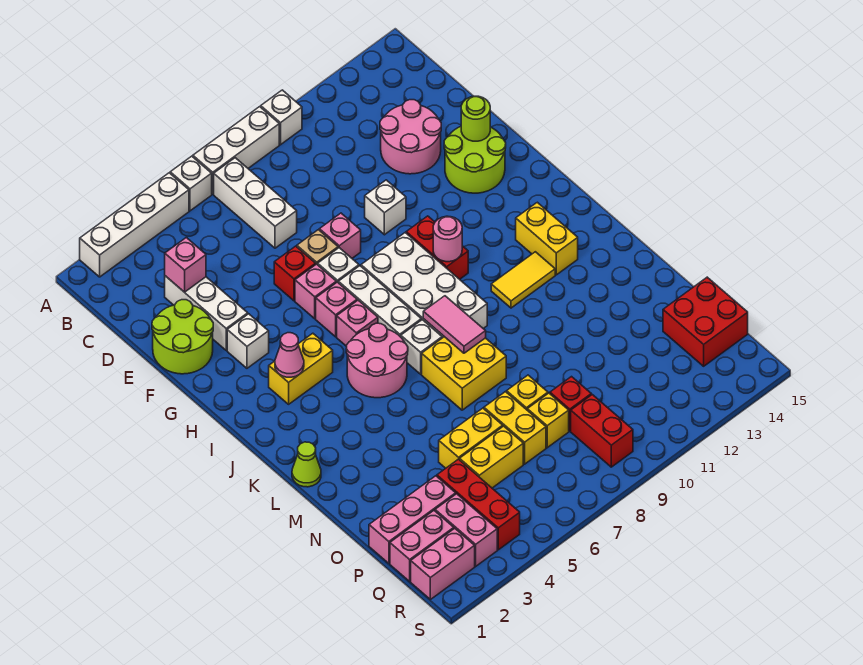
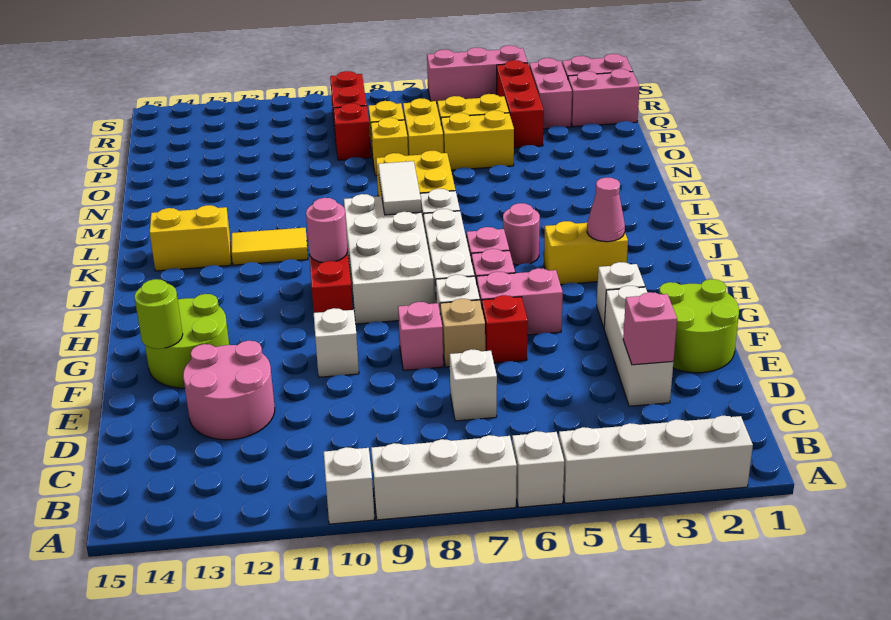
white 1x3 brick [214,158,297,248] -> white 1x1 brick [450,349,497,421]
pink 1x1 brick [295,264,336,319] -> pink 1x2 brick [477,268,563,335]
pink 2x2 round brick [346,323,408,398] -> pink 1x1 round brick [503,203,540,265]
yellow 1x2 brick [516,202,578,275] -> yellow 1x2 brick turned to [150,205,231,271]
pink 1x2 tile [423,296,486,353] -> white 1x2 tile [378,161,421,215]
lime 1x1 cone [292,442,321,487] -> none
pink 1x3 brick [369,476,456,563] -> pink 1x3 brick moved to [427,45,528,103]
red 2x2 brick [663,277,748,366] -> none

